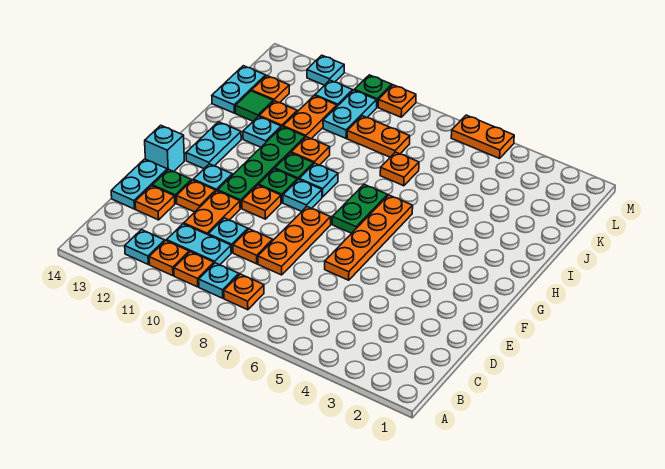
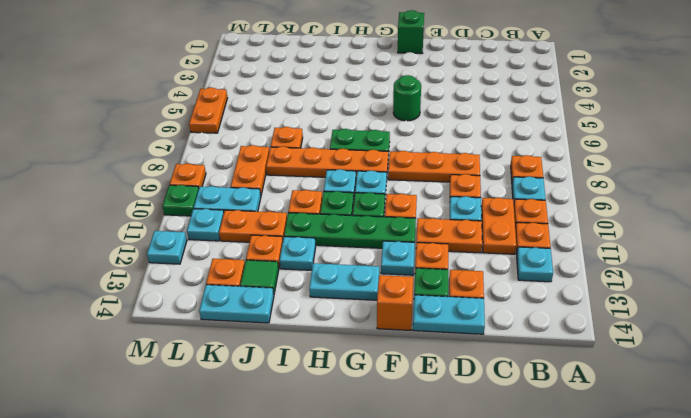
cyan 1x2 plate [167,224,231,265] -> orange 1x2 plate [481,198,516,254]
orange 1x4 plate [325,195,413,280] -> orange 1x4 plate moved to [266,146,388,178]
none -> green 1x1 brick [398,10,424,54]
none -> green 1x1 round brick [393,75,421,121]
cyan 1x1 brick [145,125,184,172] -> orange 1x1 brick [377,275,413,330]

